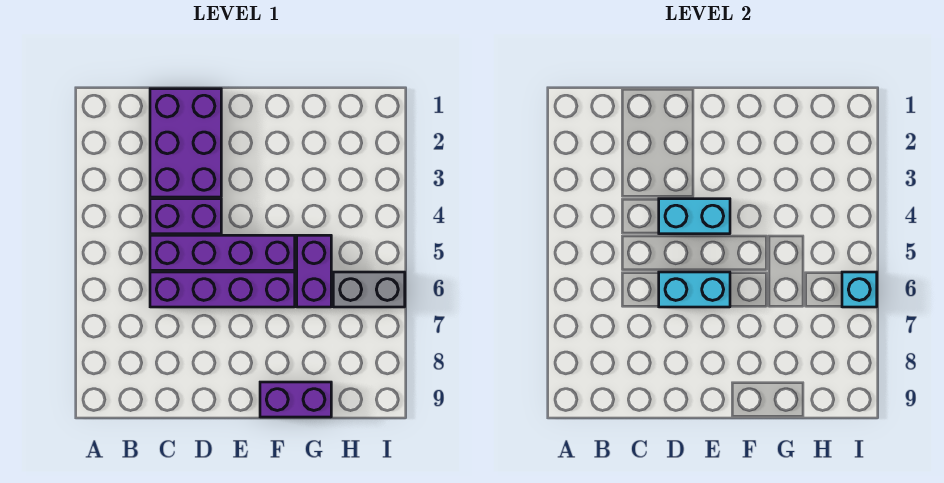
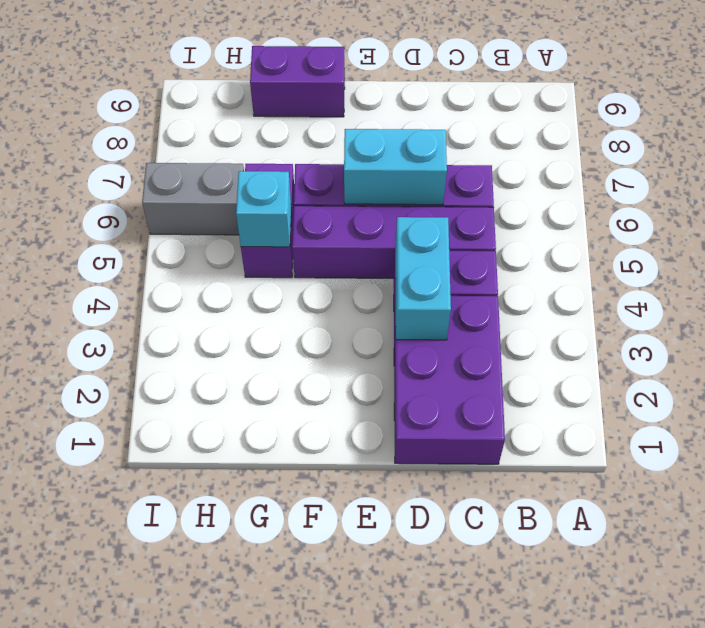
cyan 1x2 brick [659,199,730,234] -> cyan 1x2 brick turned to [395,217,451,340]
cyan 1x1 brick [842,272,877,307] -> cyan 1x1 brick moved to [236,171,291,247]

